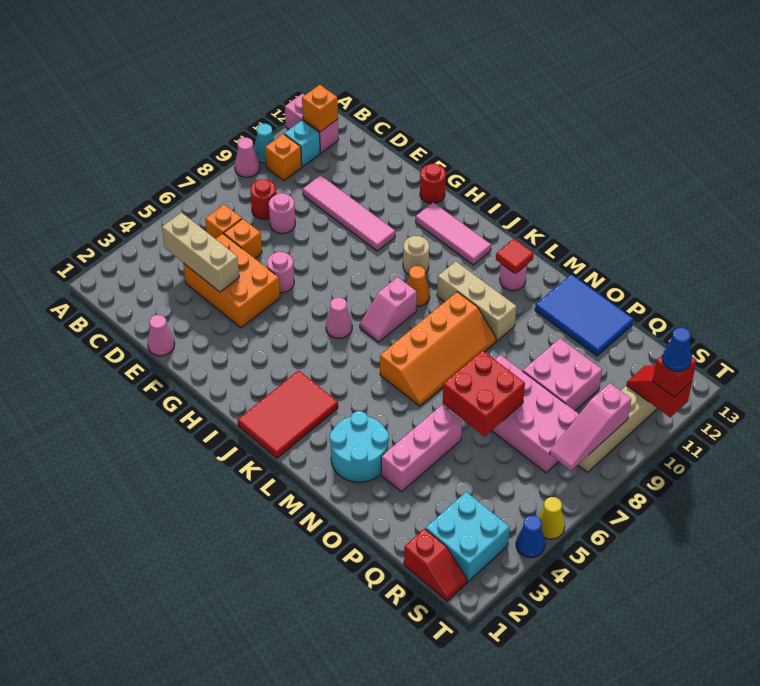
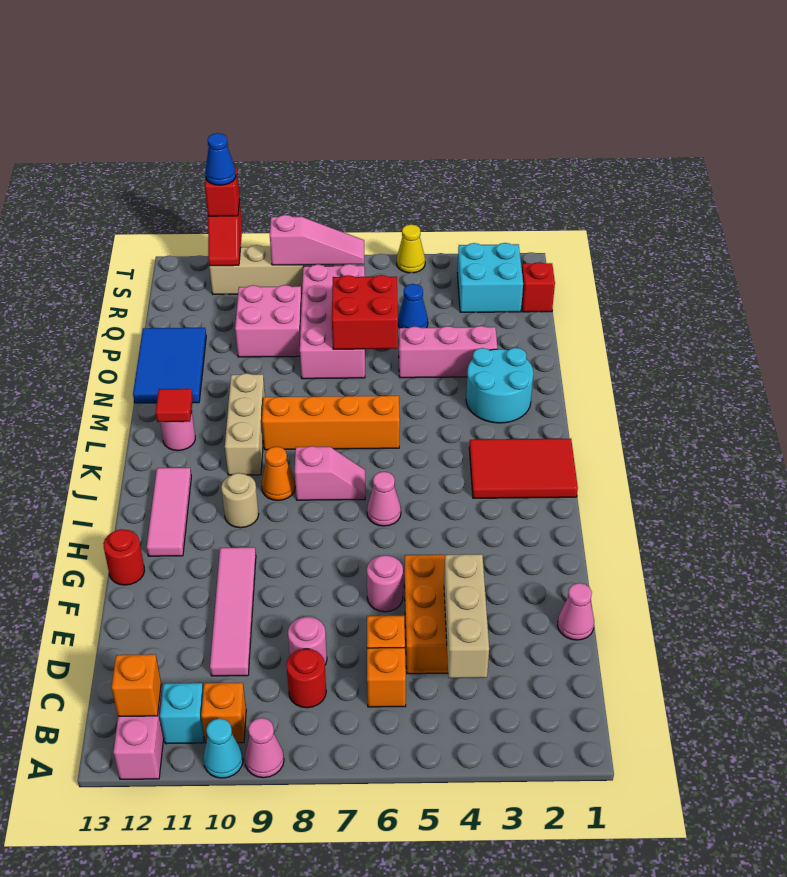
blue 1x1 cone [516,515,545,558] -> blue 1x1 cone moved to [398,284,428,328]

